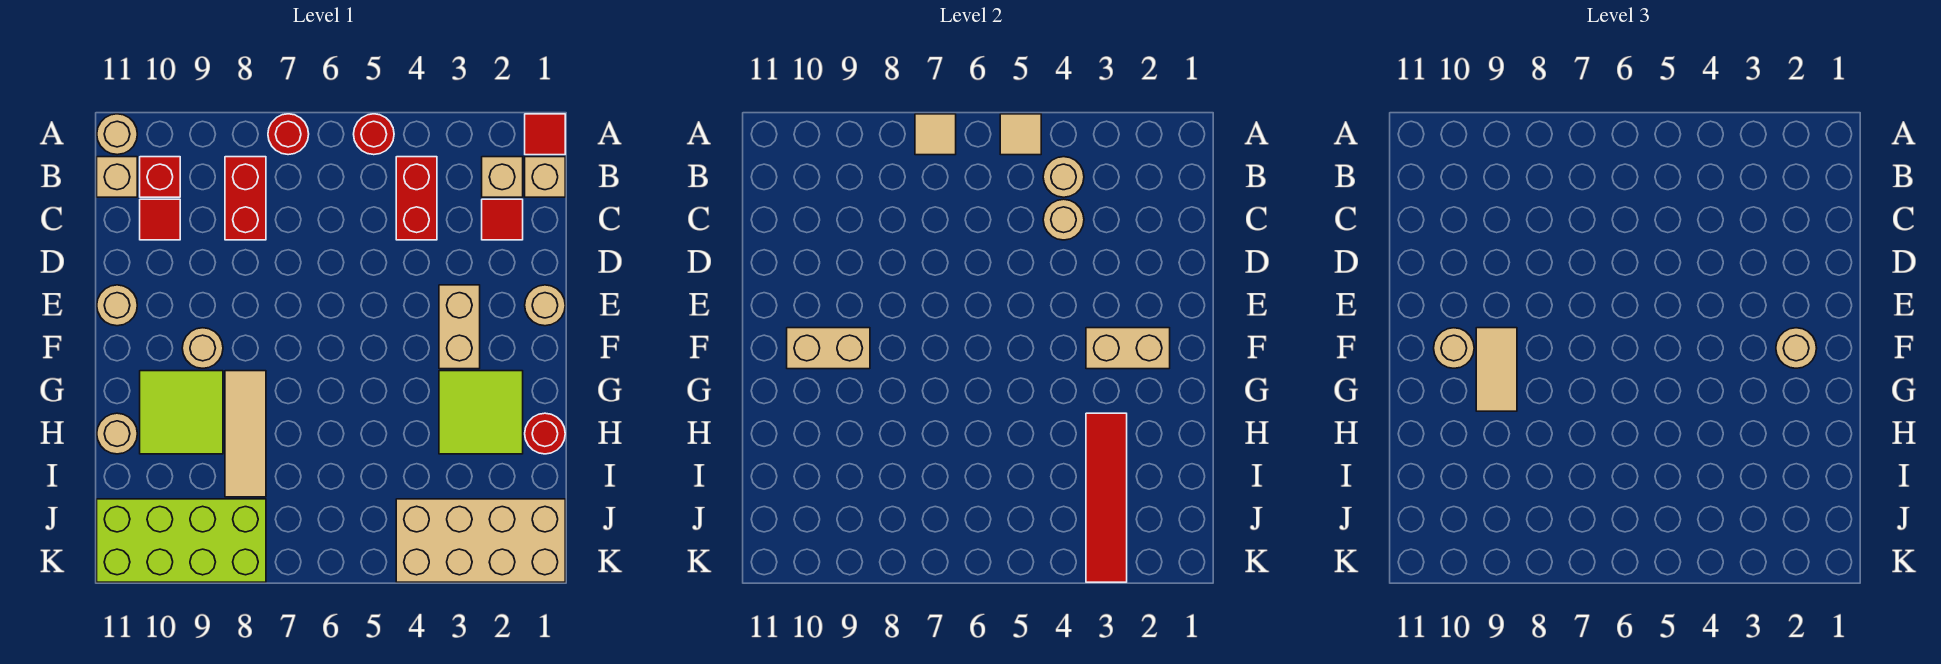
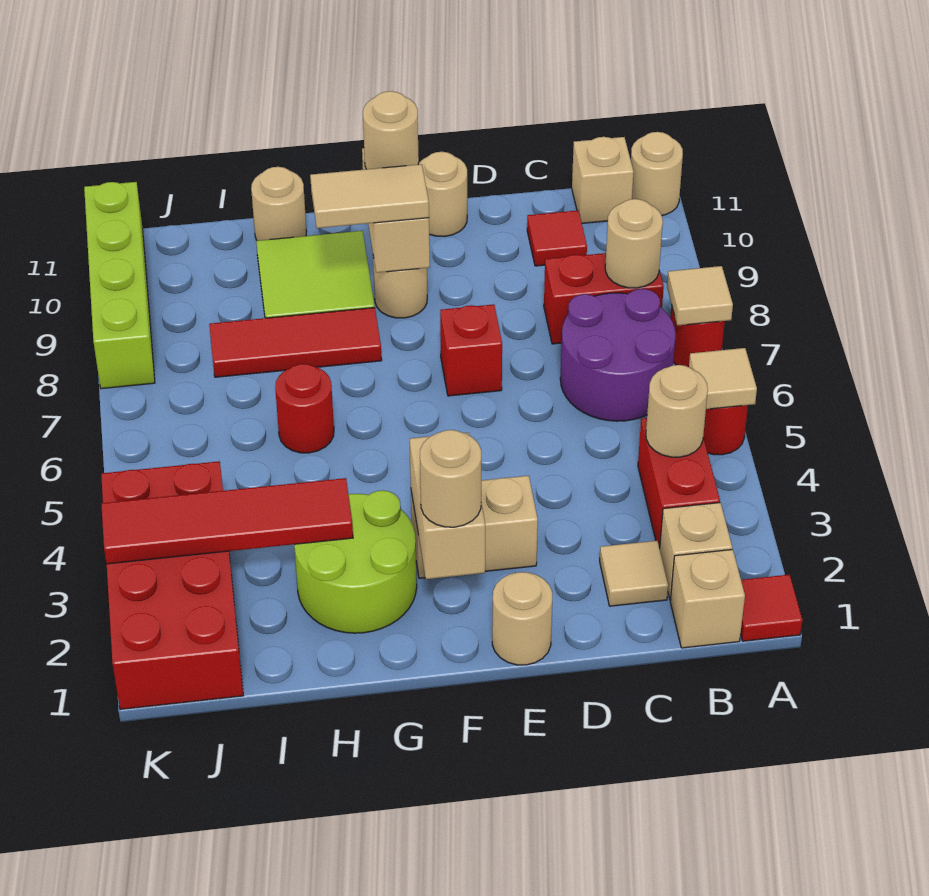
red 1x2 brick [396,157,437,240] -> red 1x2 brick turned to [638,418,720,548]
none -> purple 2x2 round brick [560,289,676,421]
red 1x1 brick [140,157,180,197] -> red 1x1 brick moved to [440,304,502,396]
red 1x1 tile [482,199,523,240] -> tan 1x1 tile [600,541,668,606]
tan 1x1 round brick [1043,199,1084,240] -> tan 1x1 round brick moved to [605,199,663,288]
lime 2x2 tile [439,371,523,454] -> lime 2x2 round brick [294,490,417,633]
tan 1x3 tile [225,371,266,497] -> red 1x3 tile [209,308,382,377]
red 1x1 round brick [525,413,565,454] -> red 1x1 round brick moved to [275,364,334,453]
tan 2x4 brick [396,499,565,582] -> red 2x4 brick [101,461,243,709]
lime 2x4 brick [97,499,266,582] -> lime 1x4 brick [84,182,155,389]

